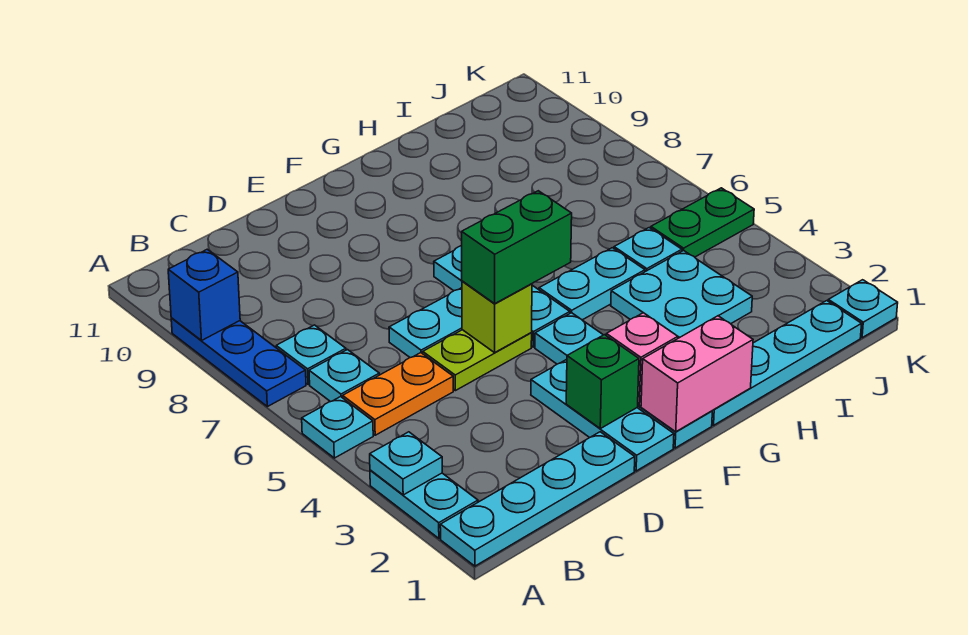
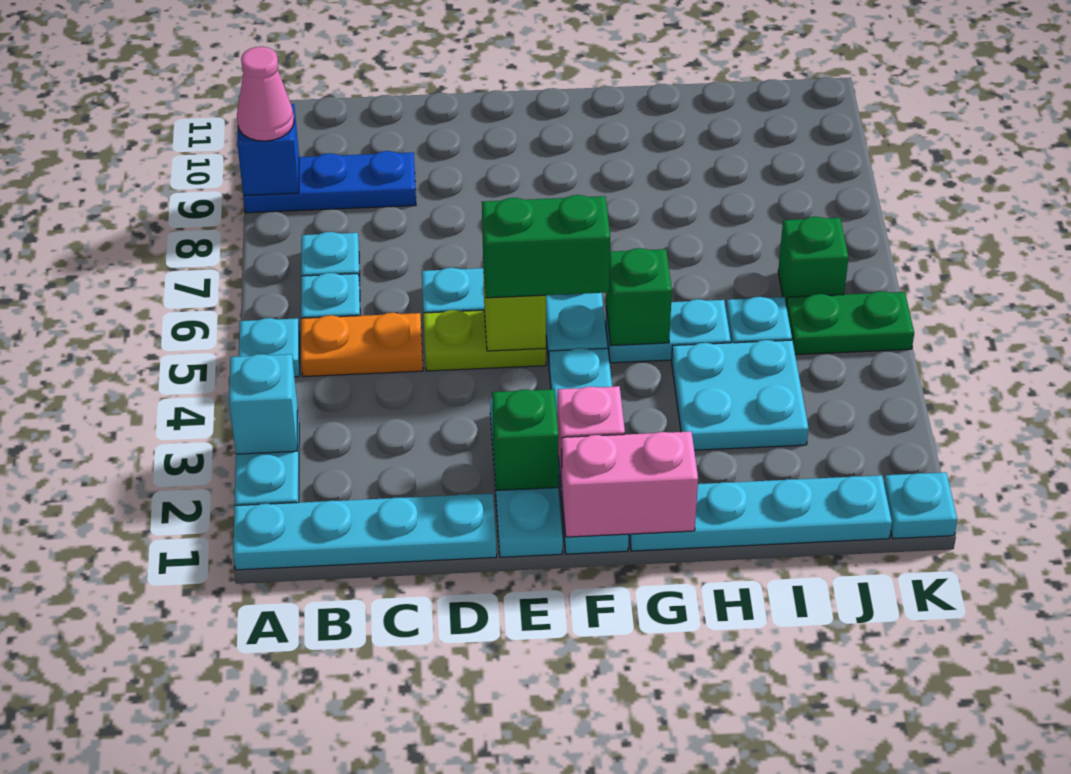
cyan 1x1 plate [370,432,442,495] -> cyan 1x1 brick [229,354,298,454]
blue 1x3 plate [171,318,306,407] -> blue 1x3 plate turned to [243,151,416,213]
none -> pink 1x1 cone [237,47,294,141]
none -> green 1x1 brick [606,248,672,346]
none -> green 1x1 brick [778,217,849,306]

